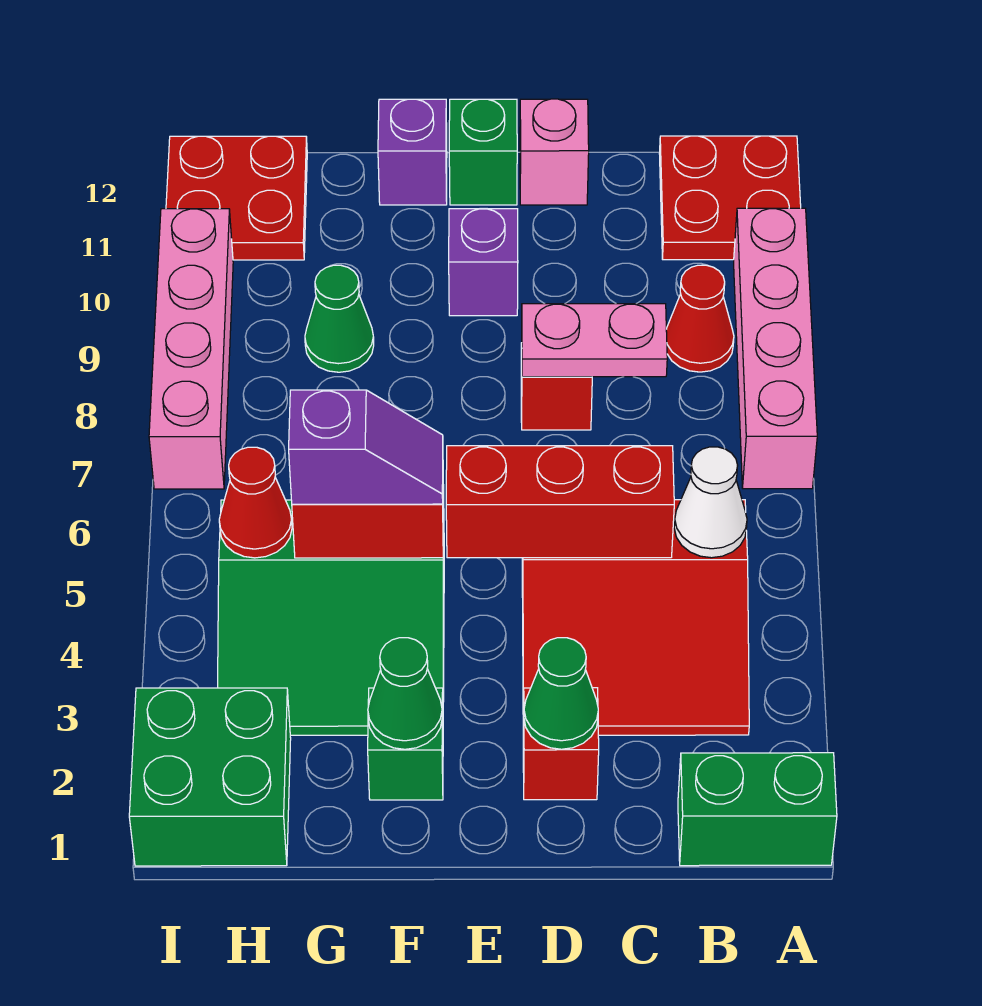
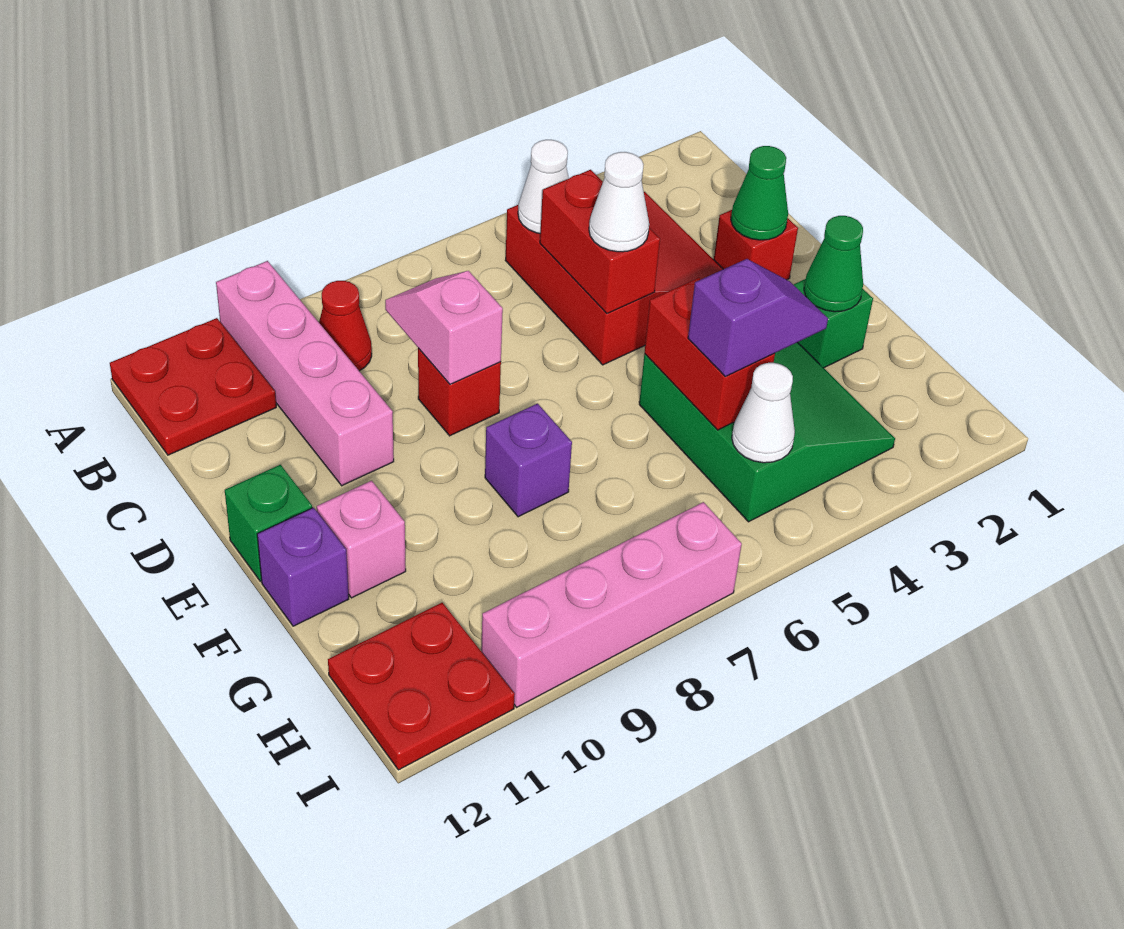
green 1x2 brick [678,753,837,866] -> none
pink 1x4 brick [734,208,817,489] -> pink 1x4 brick turned to [216,261,394,486]
red 1x3 brick [446,446,674,558] -> red 1x2 brick [540,170,660,313]
pink 1x2 plate [522,304,667,377] -> pink 1x2 slope [385,271,503,384]
none -> white 1x1 cone [589,152,649,252]
pink 1x1 brick [520,99,589,205] -> pink 1x1 brick moved to [317,481,406,598]
purple 1x1 brick [449,209,518,316] -> purple 1x1 brick moved to [485,404,572,517]
purple 1x2 slope [289,390,443,504] -> purple 1x2 slope turned to [688,259,828,377]
green 1x1 cone [305,265,374,372] -> none
green 2x2 brick [129,688,291,866] -> none
red 1x1 cone [219,447,292,558] -> white 1x1 cone [732,363,795,463]

